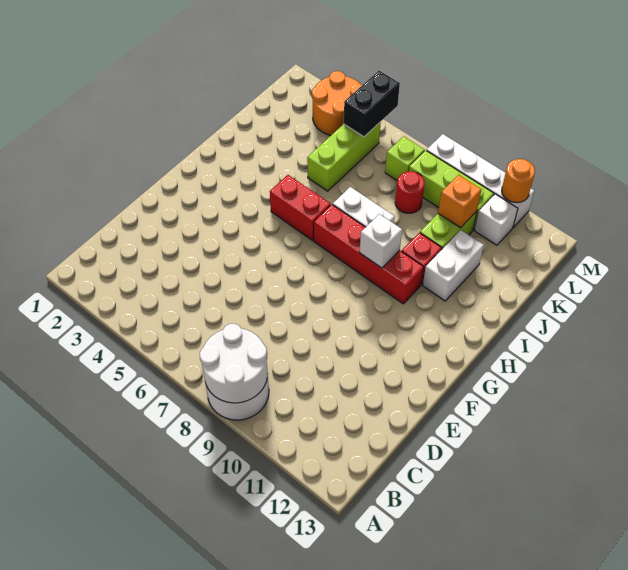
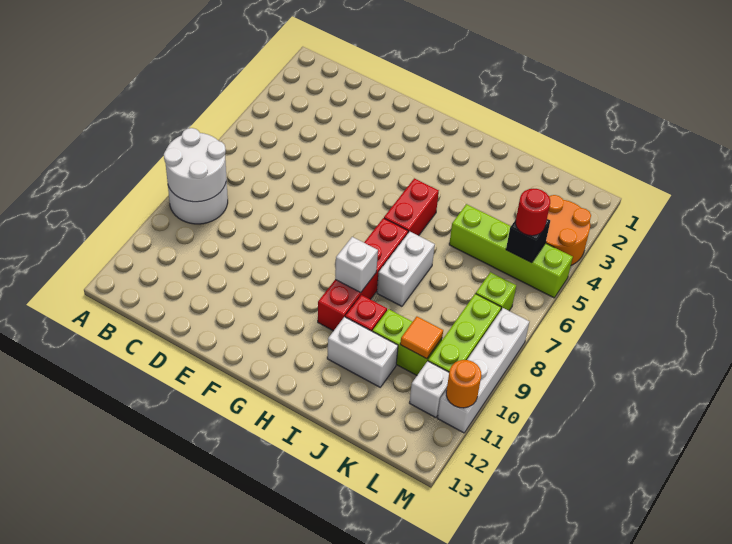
lime 1x3 brick [307,122,381,191] -> lime 1x4 brick [449,204,573,298]
red 1x1 round brick [395,171,425,213] -> red 1x1 round brick moved to [516,189,550,236]
orange 1x1 brick [438,175,482,228] -> orange 1x1 tile [400,317,443,359]
black 1x2 brick [344,71,400,137] -> black 1x1 brick [506,219,550,263]

